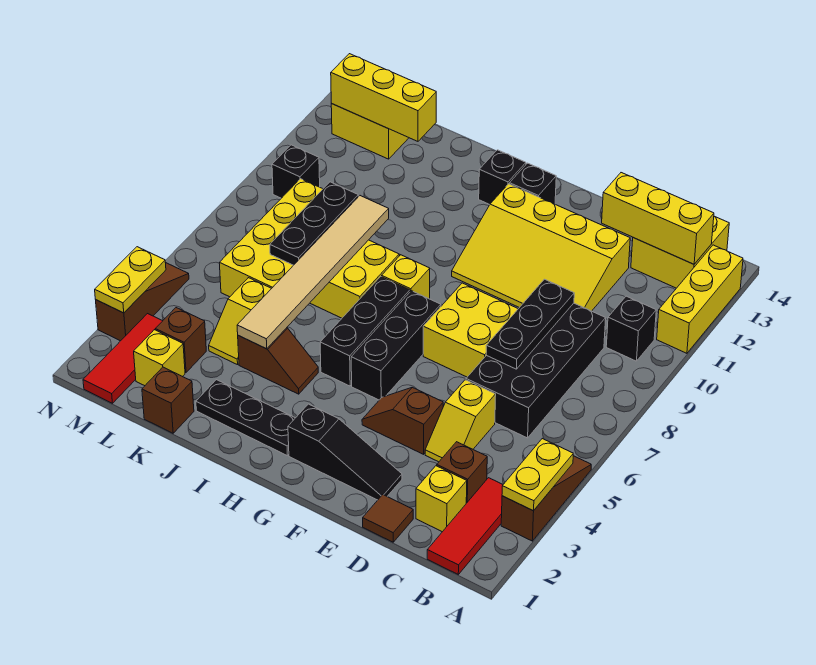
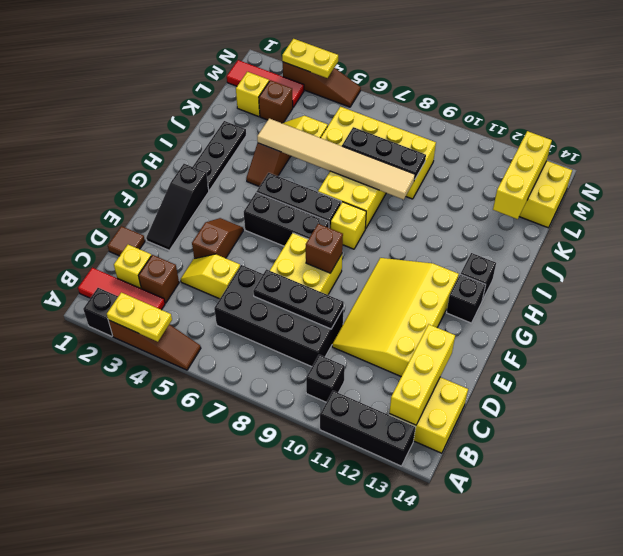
yellow 1x3 brick [657,245,743,353] -> black 1x3 brick [320,391,416,466]
brown 1x1 brick [142,367,194,433] -> brown 1x1 brick moved to [306,224,343,273]
black 1x1 brick [272,145,320,198] -> black 1x1 brick moved to [83,288,118,336]

